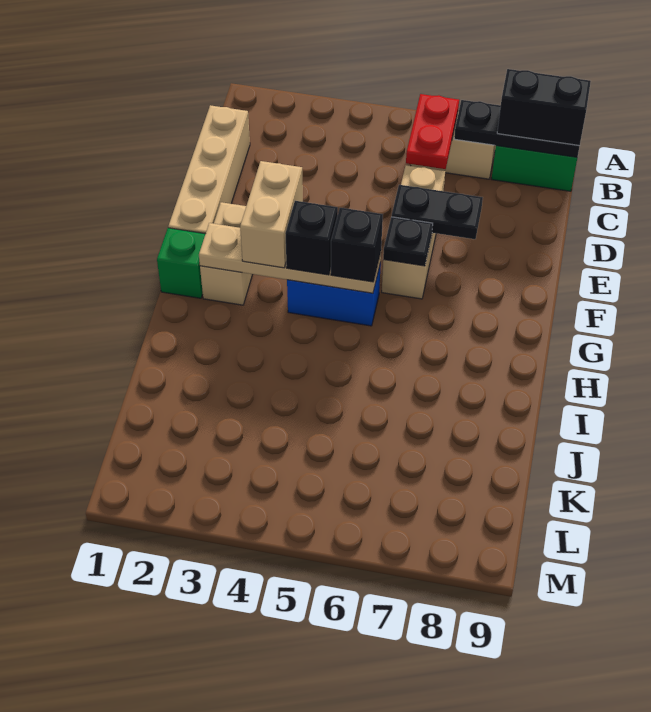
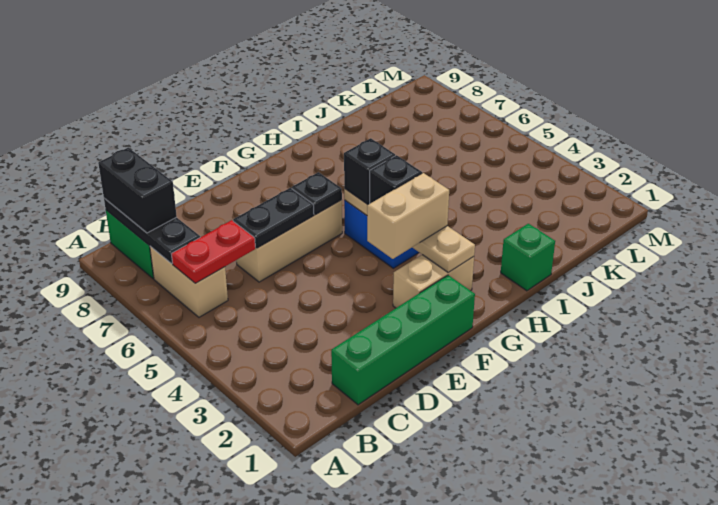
tan 1x4 brick [168,105,250,234] -> green 1x4 brick [331,275,475,405]
black 1x2 plate [392,185,483,239] -> black 1x2 plate turned to [233,188,314,248]
green 1x1 brick [157,228,205,298] -> green 1x1 brick moved to [501,224,555,291]

